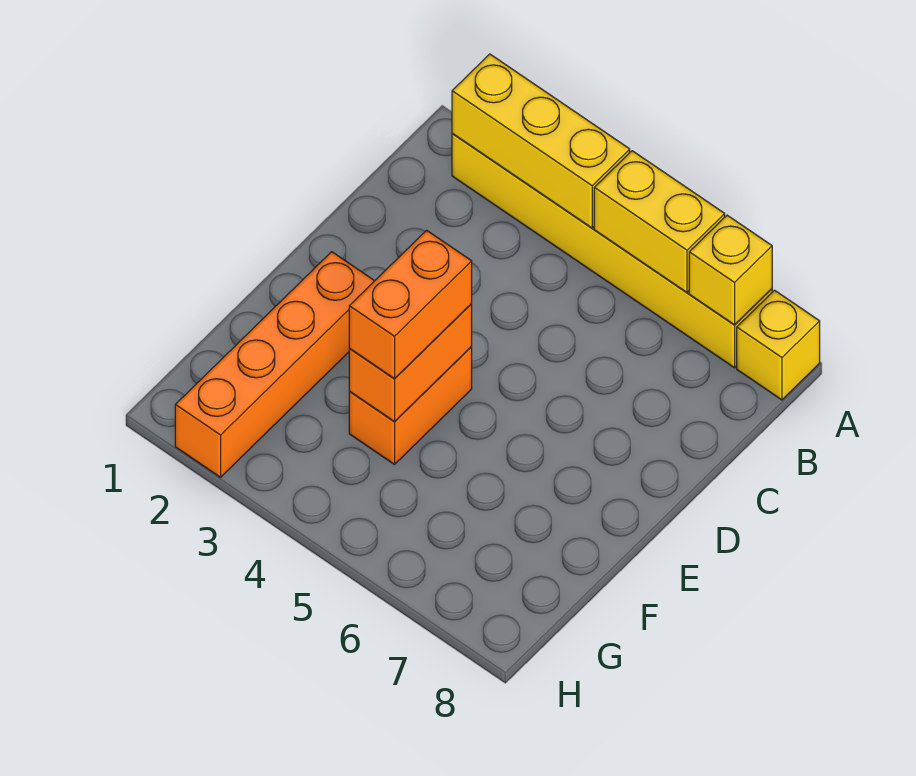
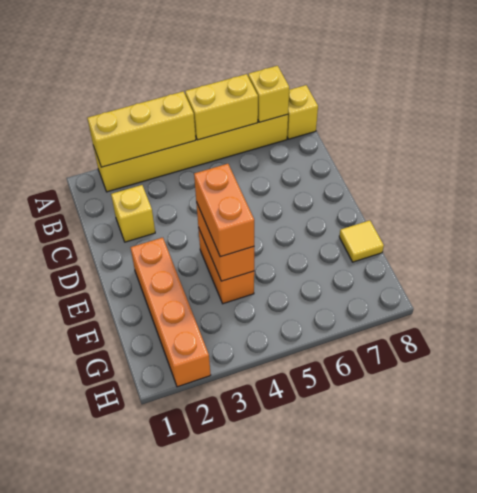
none -> yellow 1x1 brick [111,185,155,242]
none -> yellow 1x1 tile [339,220,384,262]

